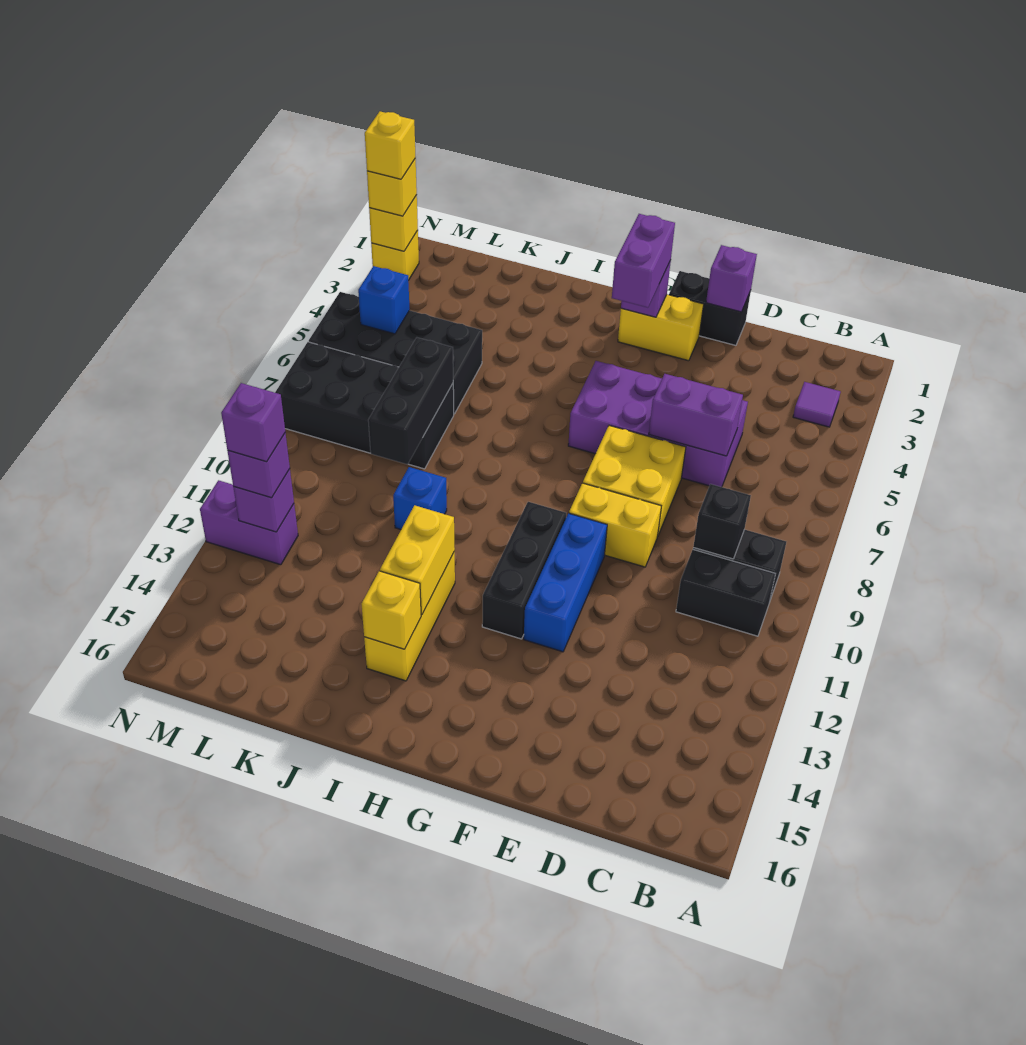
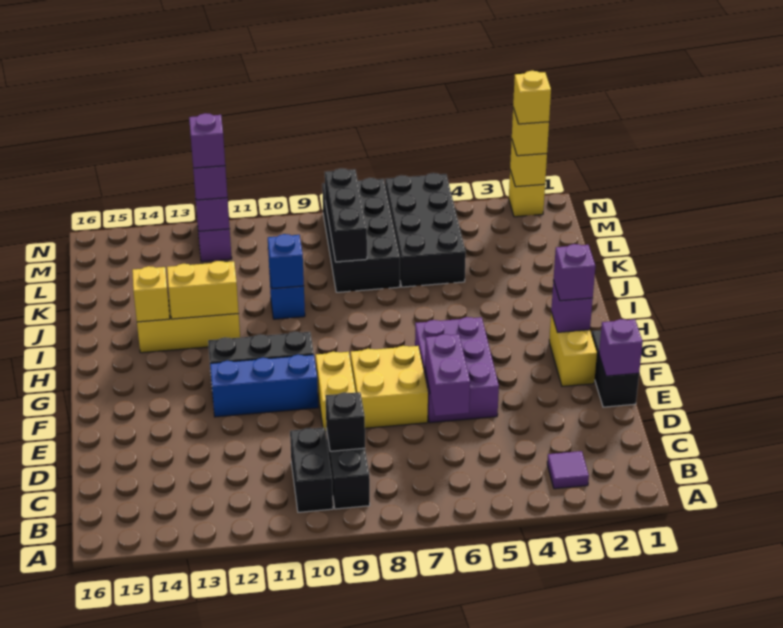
purple 2x4 brick [568,361,748,487] -> purple 2x3 brick [415,317,499,423]
purple 1x2 brick [612,214,675,308] -> purple 1x1 brick [553,244,595,301]
black 1x3 brick [368,338,453,464] -> black 1x3 brick turned to [325,168,367,262]
blue 1x1 brick [358,266,410,334] -> blue 1x1 brick moved to [268,234,304,289]

